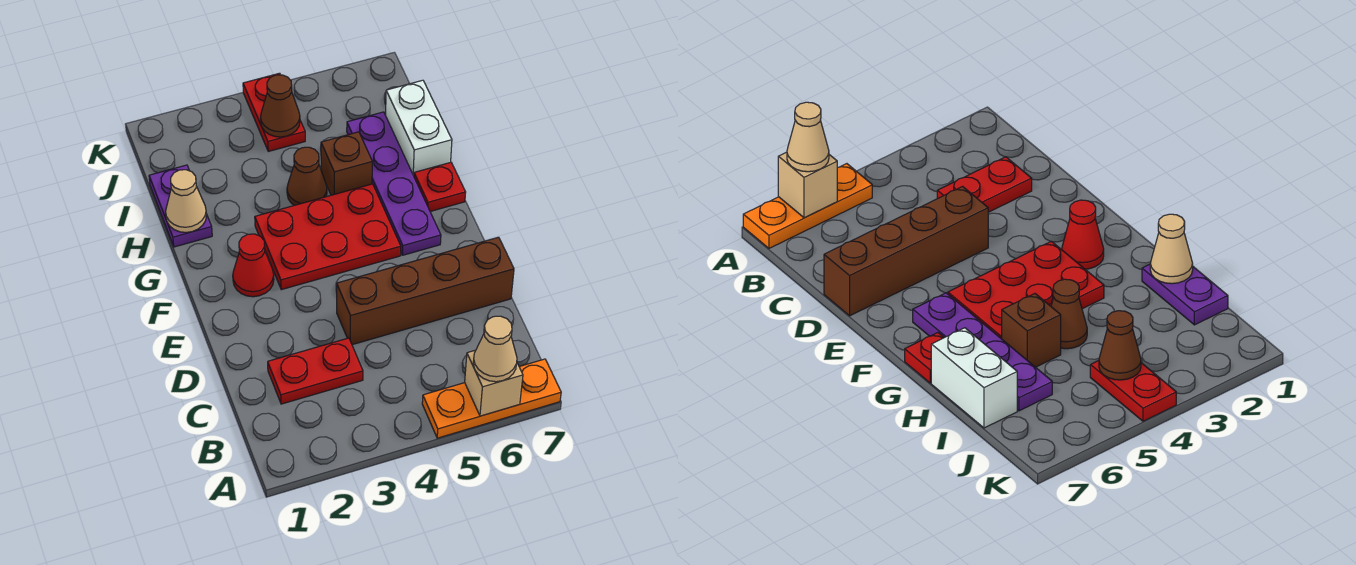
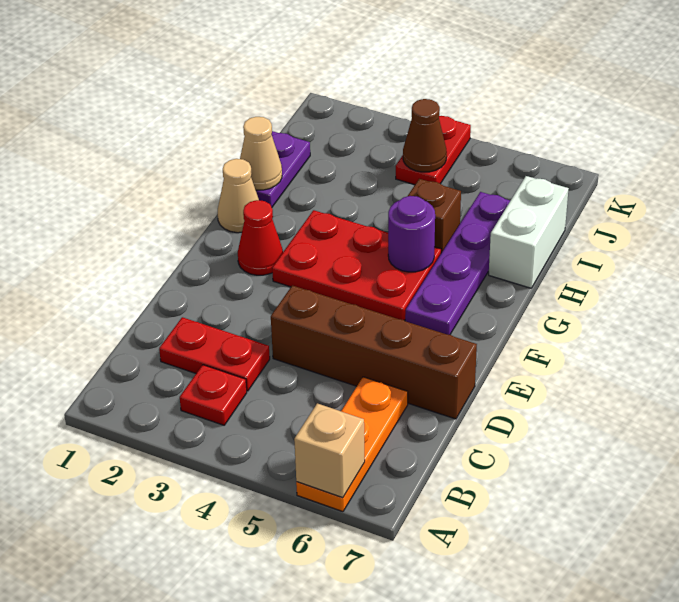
orange 1x3 plate [422,359,561,438] -> orange 1x3 plate turned to [296,377,408,512]
tan 1x1 cone [473,316,517,382] -> tan 1x1 cone moved to [218,159,259,233]
none -> purple 1x1 round brick [388,196,435,272]
red 1x1 plate [414,162,466,211] -> red 1x1 plate moved to [180,365,247,425]
brown 1x1 cone [287,147,327,205] -> none

